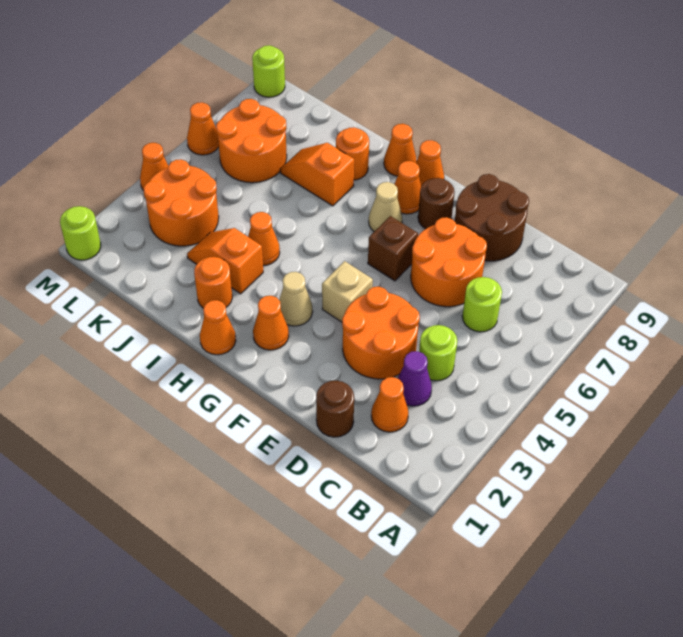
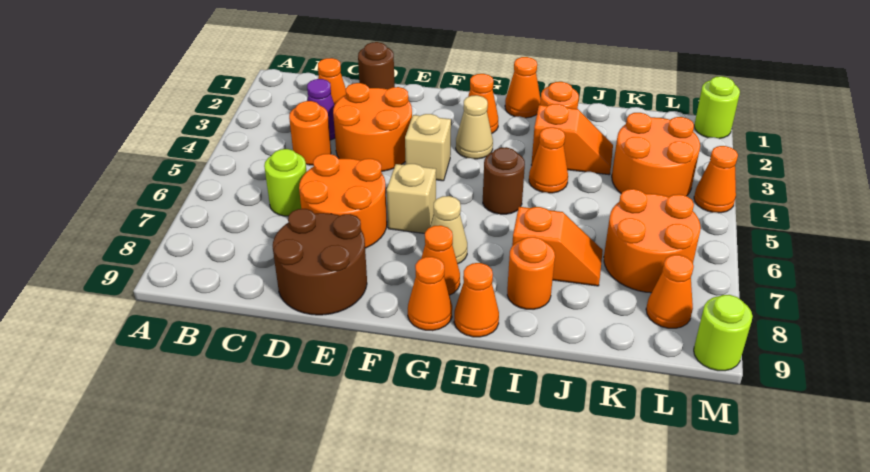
lime 1x1 round brick [419,325,457,381] -> orange 1x1 round brick [289,101,331,165]
brown 1x1 brick [368,216,418,281] -> tan 1x1 brick [387,164,436,233]
brown 1x1 round brick [418,178,455,229] -> brown 1x1 round brick moved to [483,147,525,214]
orange 1x1 cone [187,102,219,155] -> orange 1x1 cone moved to [646,255,694,328]

